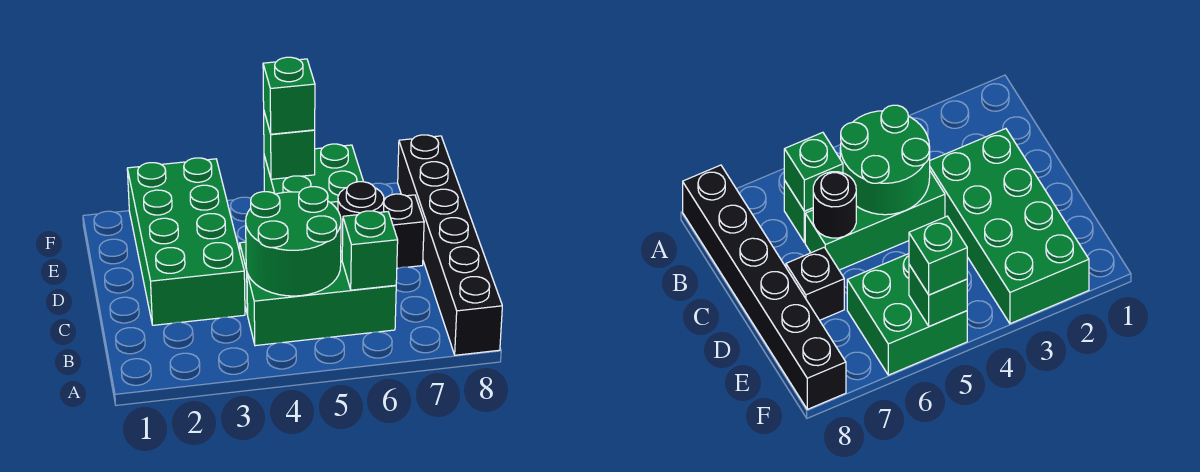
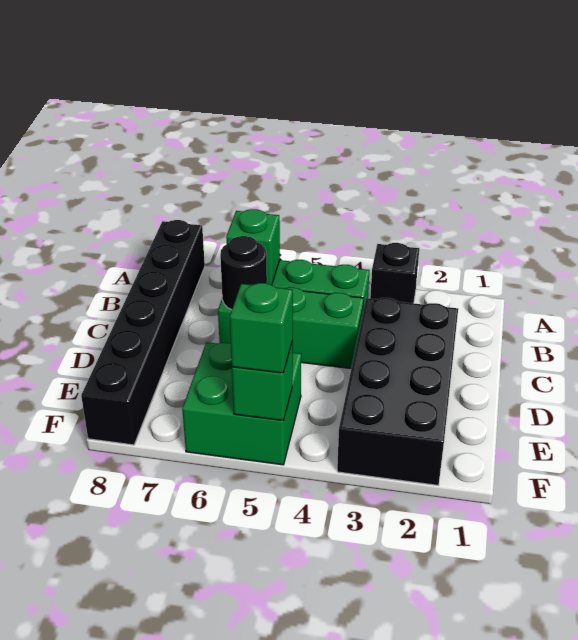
green 2x2 round brick [246,187,341,296] -> none
green 2x4 brick [127,158,245,325] -> black 2x4 brick [337,298,458,485]
black 1x1 brick [384,194,424,268] -> black 1x1 brick moved to [370,243,419,303]

